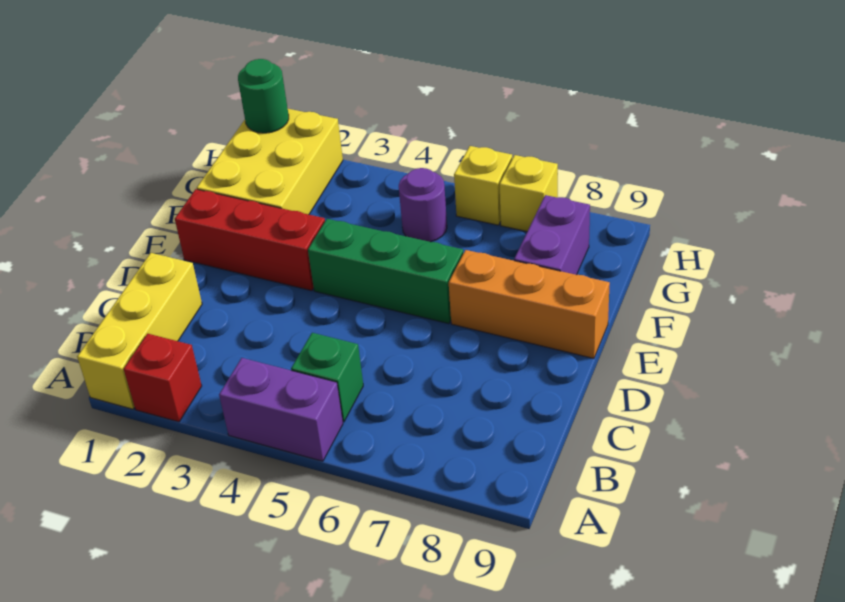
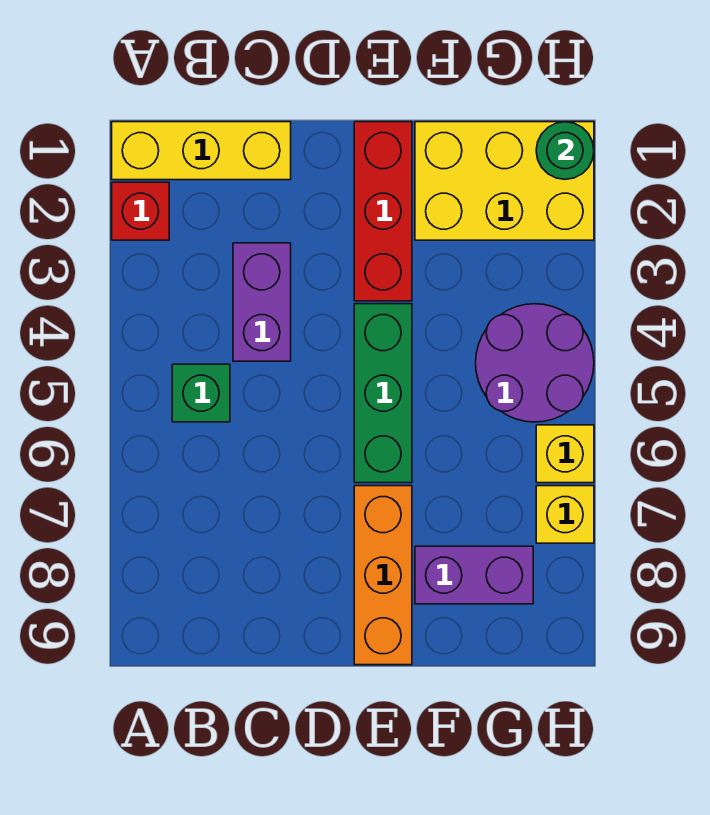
purple 1x2 brick [219,358,343,461] -> purple 1x2 brick moved to [233,243,291,361]
purple 1x1 round brick [399,168,447,242] -> purple 2x2 round brick [476,304,594,422]

